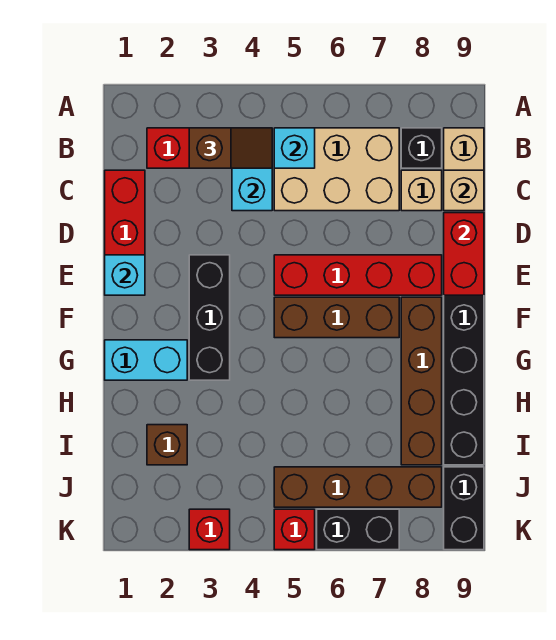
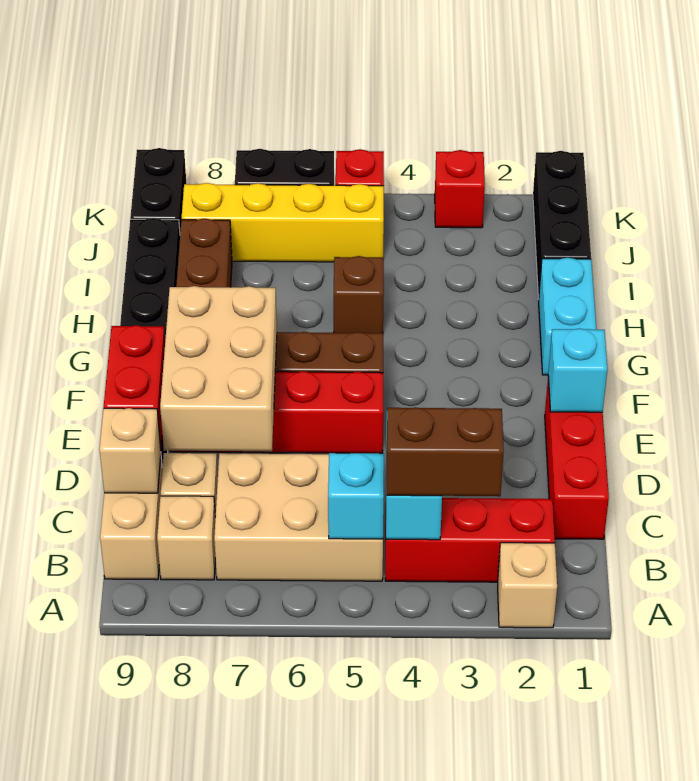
none -> tan 1x1 brick [498,543,557,628]
brown 1x2 slope [189,128,272,168] -> brown 1x2 brick [387,407,504,496]
black 1x1 brick [401,128,442,168] -> tan 1x1 brick [157,496,215,580]
none -> tan 2x3 brick [160,286,277,451]
black 1x3 brick [189,255,230,380] -> black 1x3 brick moved to [533,151,591,299]
cyan 1x2 brick [105,340,187,380] -> cyan 1x2 brick turned to [539,258,597,375]
brown 1x1 brick [147,425,187,465] -> brown 1x1 brick moved to [334,256,384,333]
brown 1x4 brick [274,467,442,507] -> yellow 1x4 brick [182,183,384,262]

